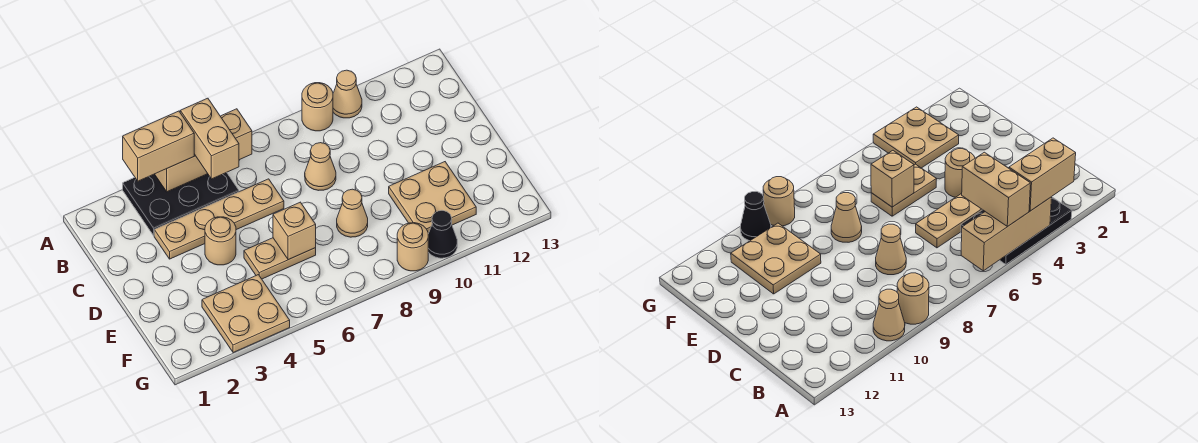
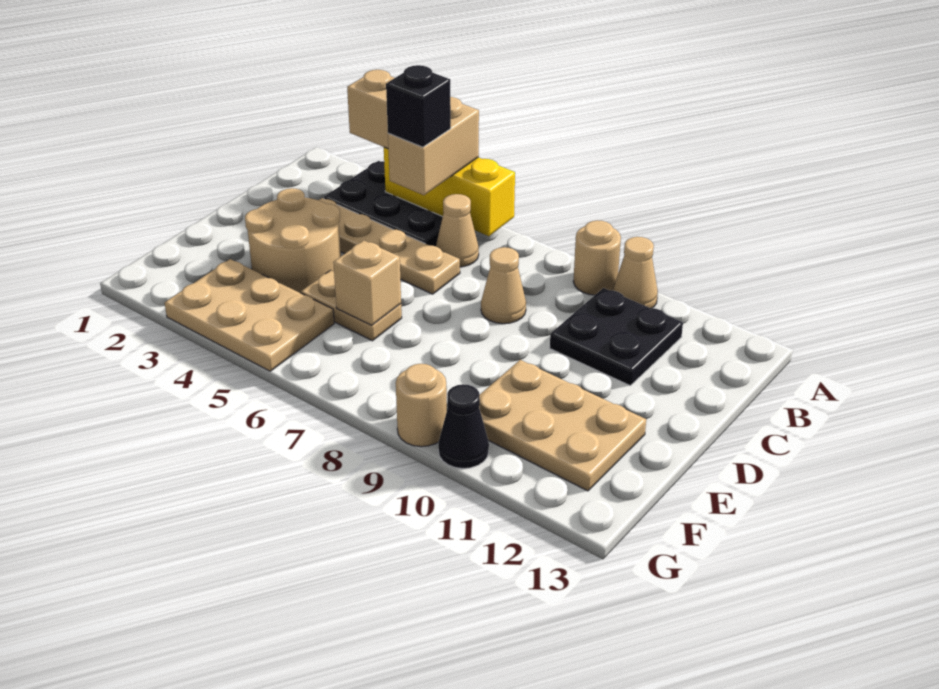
tan 1x3 brick [155,109,252,192] -> yellow 1x3 brick [384,147,515,236]
none -> black 1x1 brick [386,65,451,147]
none -> black 2x2 plate [550,288,683,385]
tan 1x1 round brick [205,217,236,265] -> tan 2x2 round brick [245,188,341,293]
tan 1x1 cone [337,189,368,237] -> tan 1x1 cone moved to [436,194,479,267]
tan 2x2 plate [389,162,476,234] -> tan 2x3 plate [479,360,646,491]
tan 2x2 plate [202,275,290,353] -> tan 2x3 plate [165,259,334,371]

